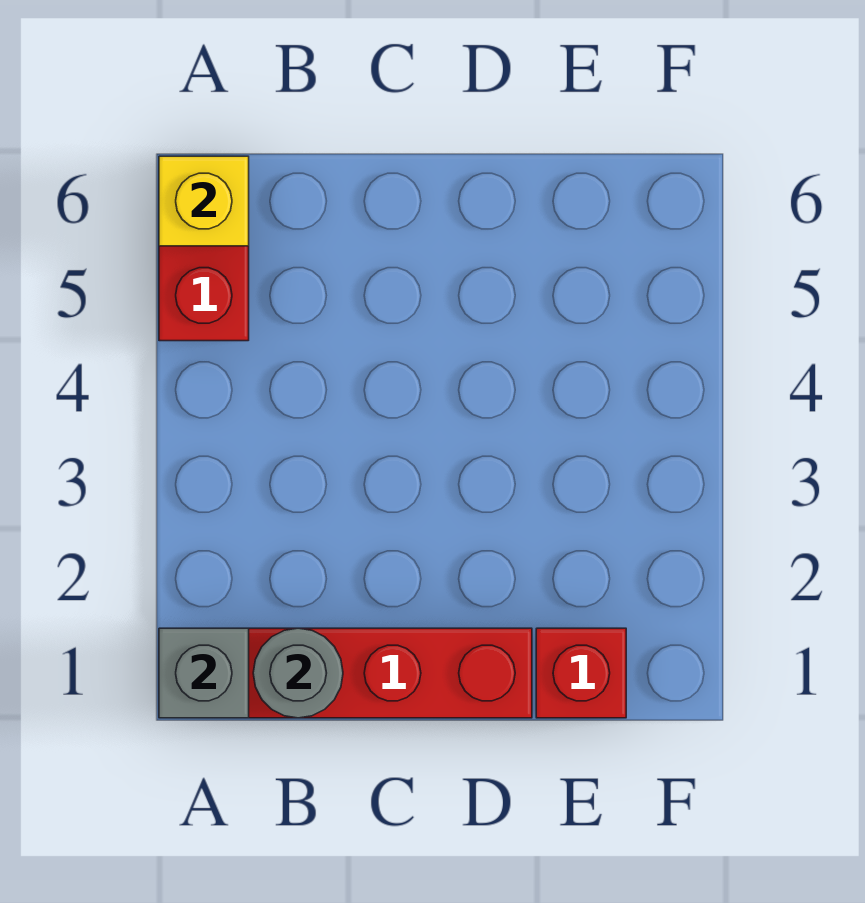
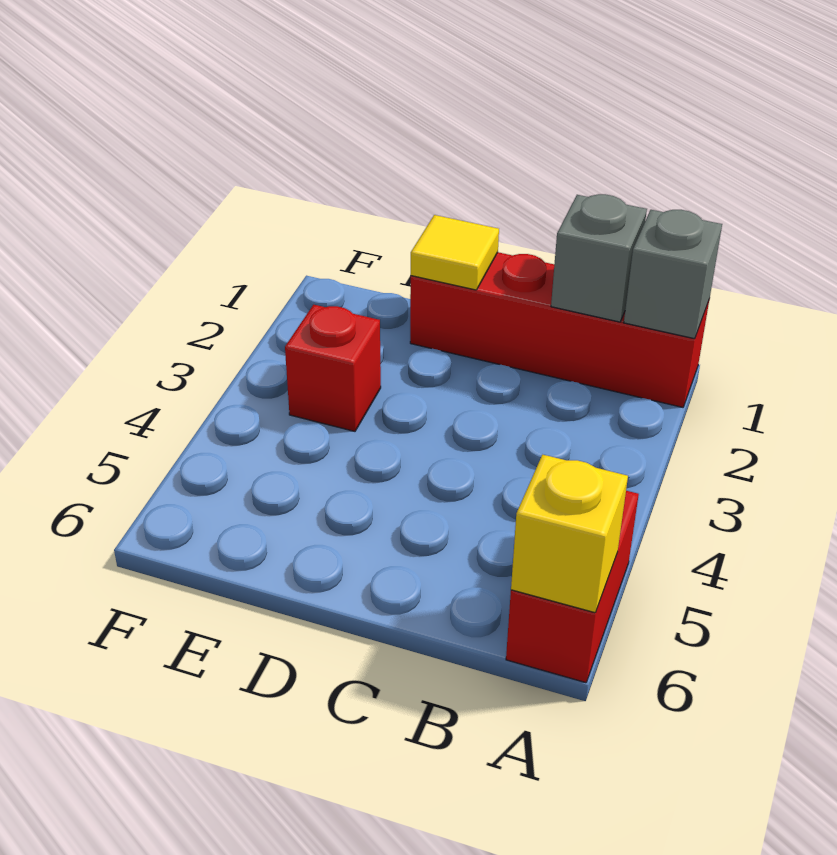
grey 1x1 round brick [253,628,343,718] -> grey 1x1 brick [551,194,647,322]
none -> yellow 1x1 tile [411,215,499,290]
red 1x1 brick [536,628,626,718] -> red 1x1 brick moved to [285,305,381,431]

